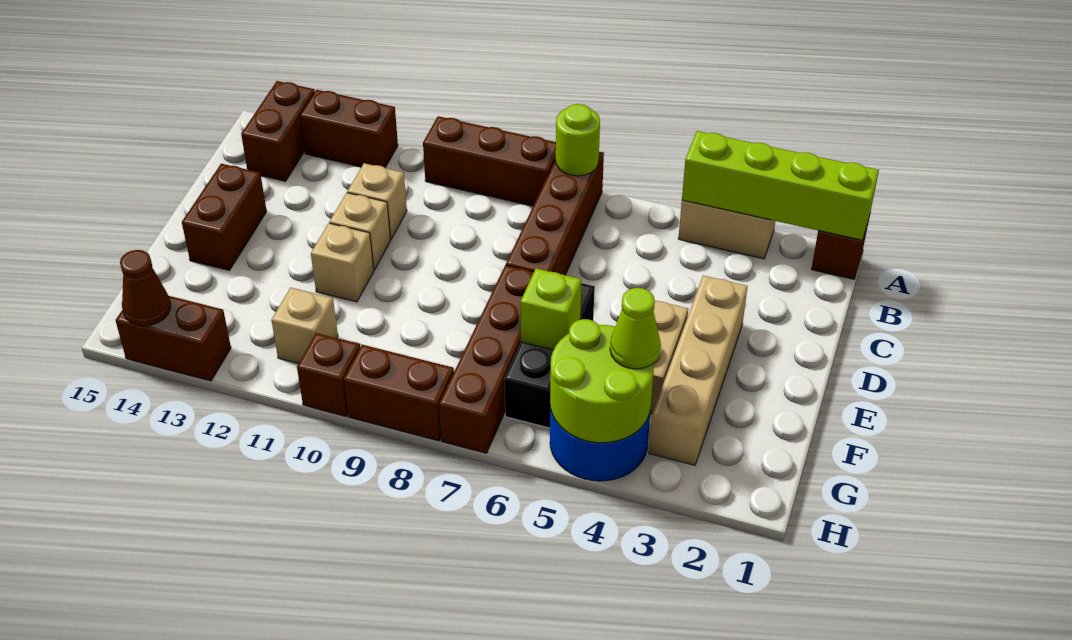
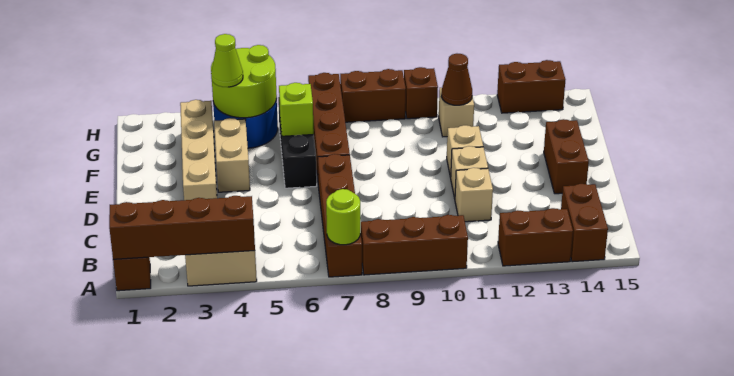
lime 1x4 brick [682,131,879,240] -> brown 1x4 brick [109,196,255,259]
brown 1x1 cone [120,250,171,326] -> brown 1x1 cone moved to [441,54,472,105]

